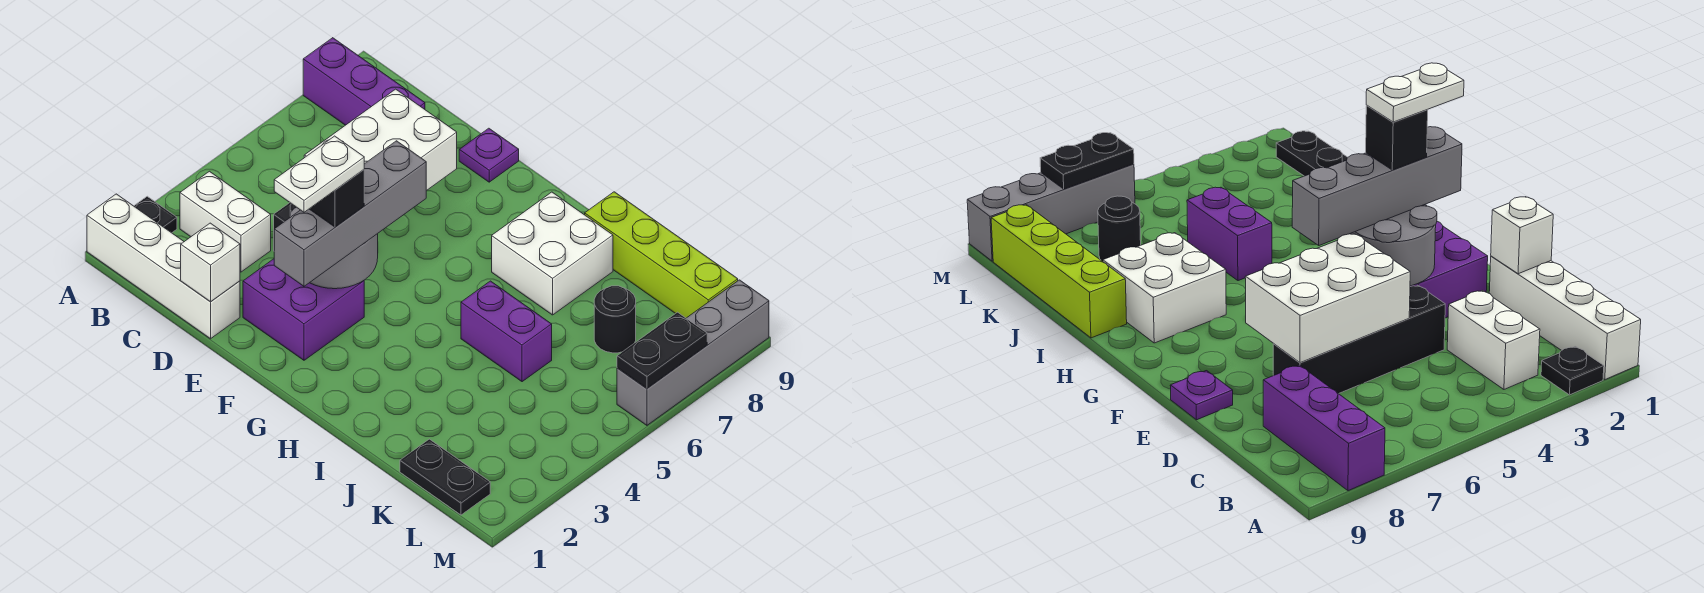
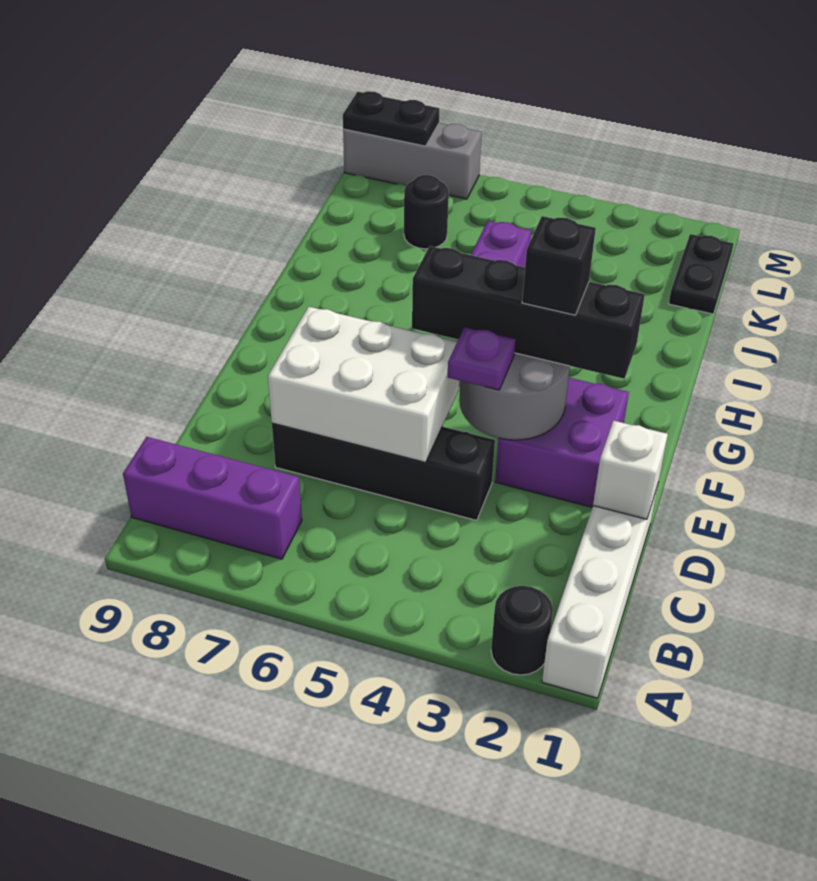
black 1x1 plate [134,196,177,233] -> black 1x1 round brick [491,586,553,675]
purple 1x3 brick [303,38,425,125] -> purple 1x3 brick turned to [123,437,302,559]
white 1x2 brick [180,171,271,272] -> none
purple 1x1 plate [459,128,519,182] -> purple 1x1 plate moved to [448,327,516,390]
grey 1x4 brick [274,141,426,286] -> black 1x4 brick [412,246,645,379]
white 1x2 plate [274,136,364,212] -> none
white 2x2 brick [492,192,613,315] -> none
lime 1x4 brick [585,192,738,318] -> none
grey 1x4 brick [617,280,769,425] -> grey 1x3 brick [343,123,482,199]
black 1x2 plate [617,312,707,388] -> black 1x2 plate moved to [343,91,439,146]

